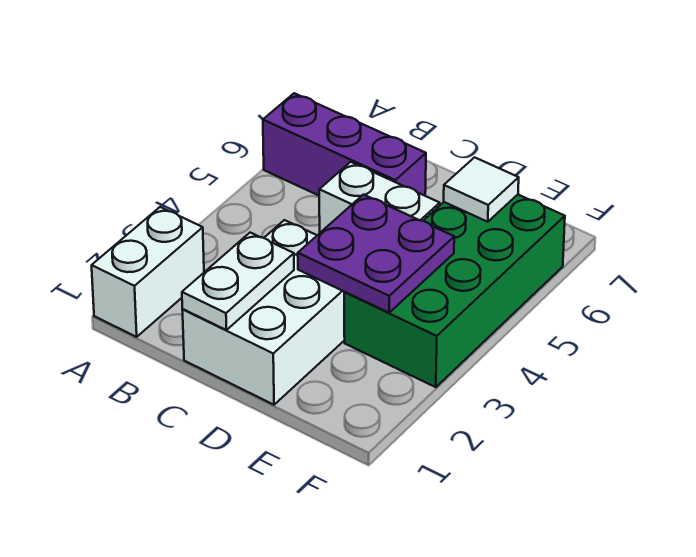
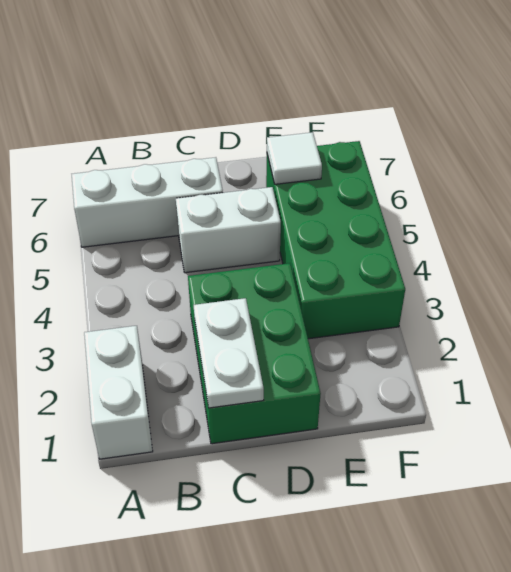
purple 1x3 brick [263,93,426,196] -> white 1x3 brick [72,157,223,247]
white 2x3 brick [183,220,345,405] -> green 2x3 brick [188,263,321,444]
purple 2x2 plate [298,195,454,313] -> none

